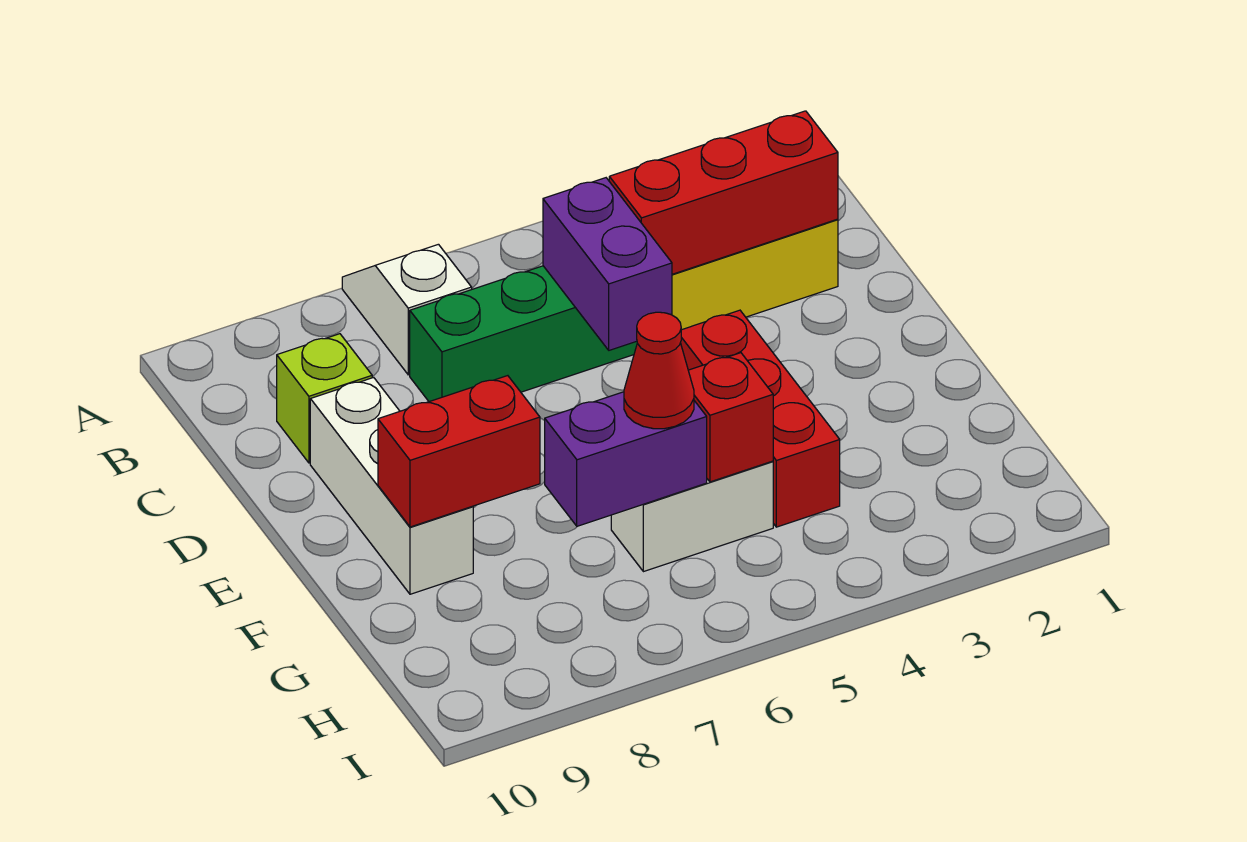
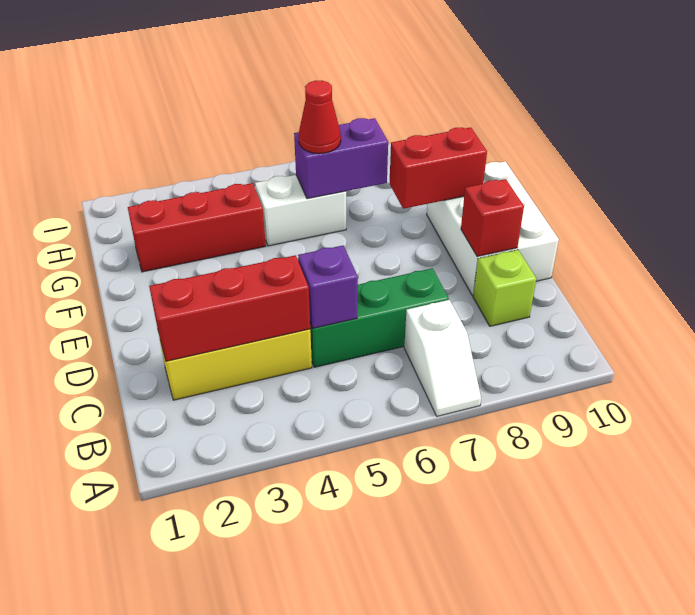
purple 1x2 brick [543,178,672,350] -> purple 1x1 brick [298,246,358,328]
white 1x3 brick [310,377,473,594] -> white 2x3 brick [427,161,559,296]
red 1x3 brick [680,310,840,527] -> red 1x3 brick turned to [128,183,266,272]
red 1x1 brick [688,353,773,482] -> red 1x1 brick moved to [461,179,524,257]

